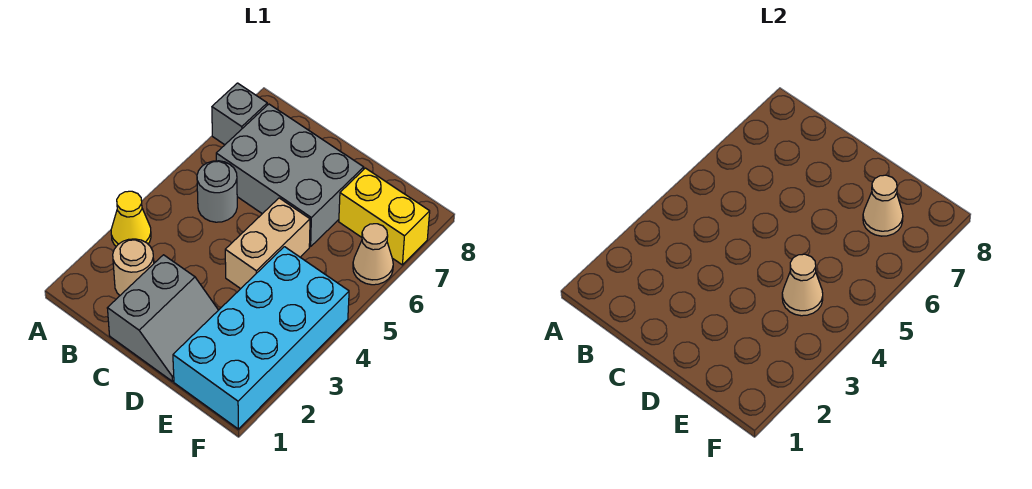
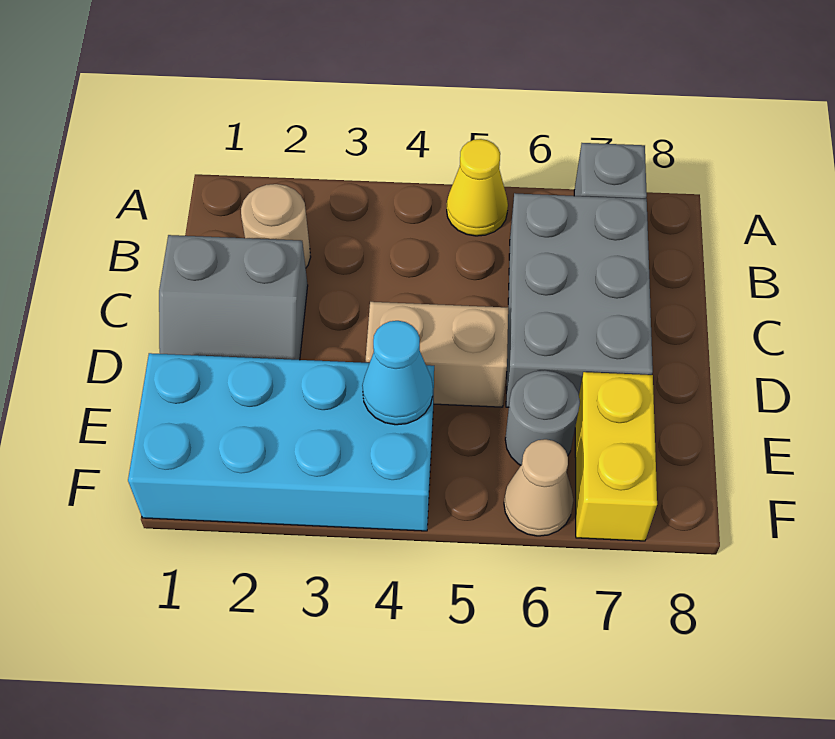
yellow 1x1 cone [111,191,151,246] -> yellow 1x1 cone moved to [447,139,508,236]
grey 1x1 round brick [197,161,237,222] -> grey 1x1 round brick moved to [505,370,580,465]
tan 1x1 cone [782,254,823,316] -> cyan 1x1 cone [362,321,433,425]
tan 1x1 cone [863,175,903,236] -> none

